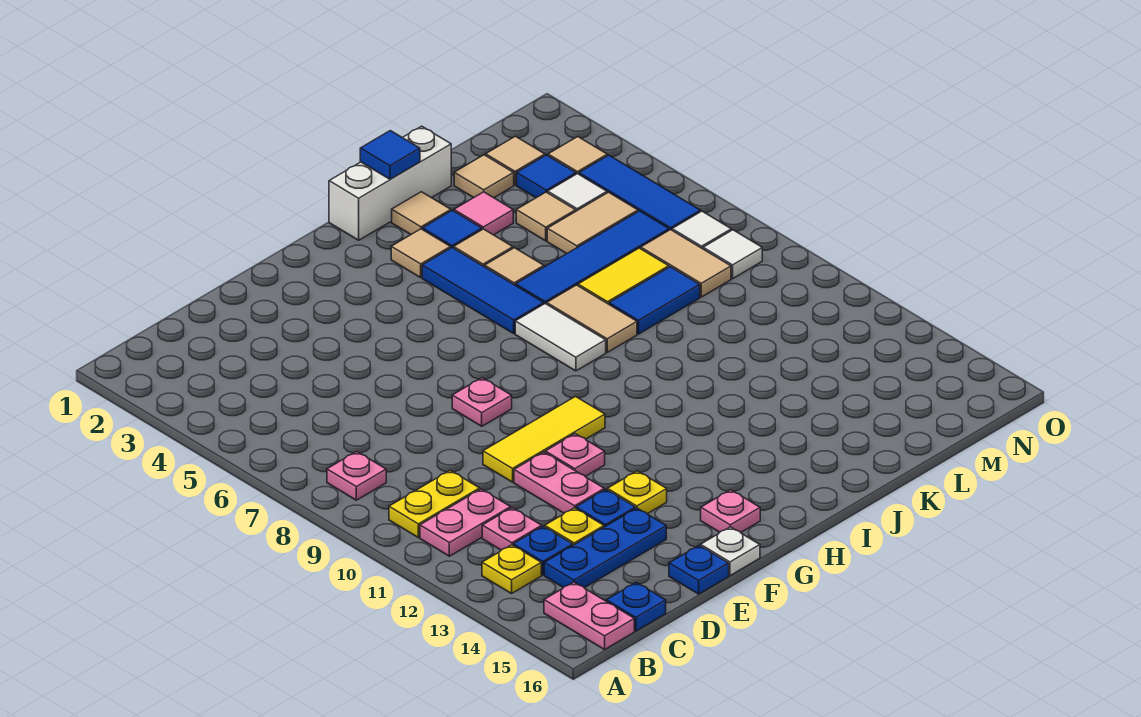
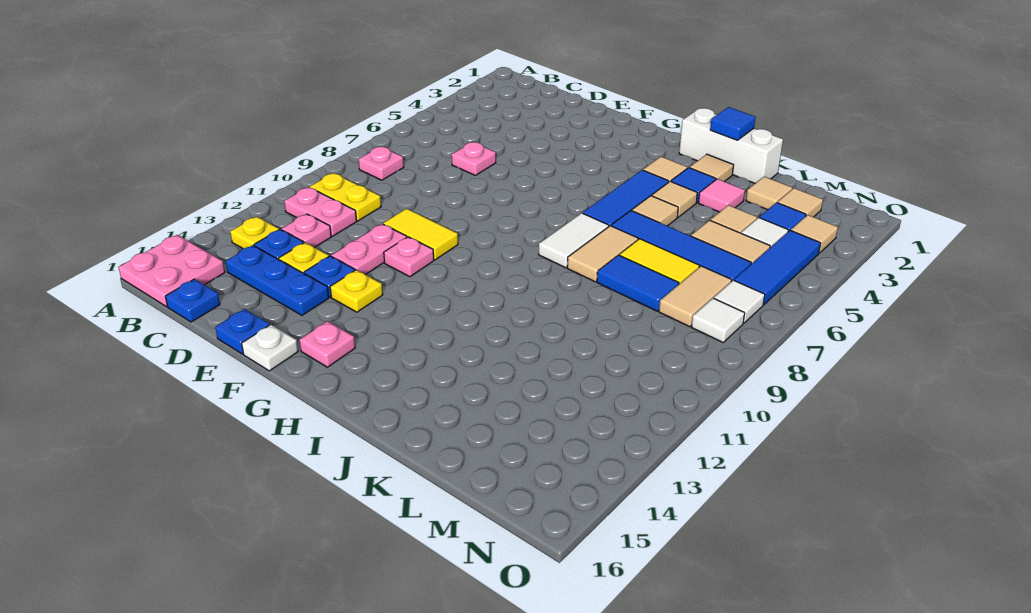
pink 1x2 plate [544,582,634,649] -> pink 2x2 plate [118,235,225,307]
yellow 1x3 tile [483,397,605,482] -> yellow 1x2 tile [383,209,458,260]
pink 1x1 plate [452,378,512,426] -> pink 1x1 plate moved to [452,142,496,175]

